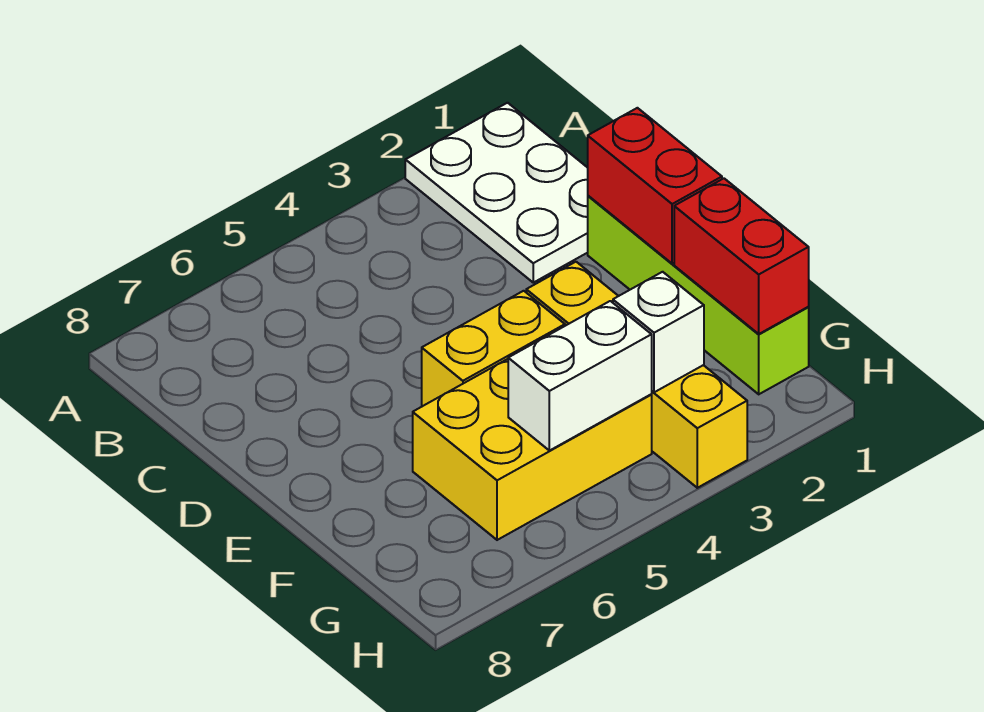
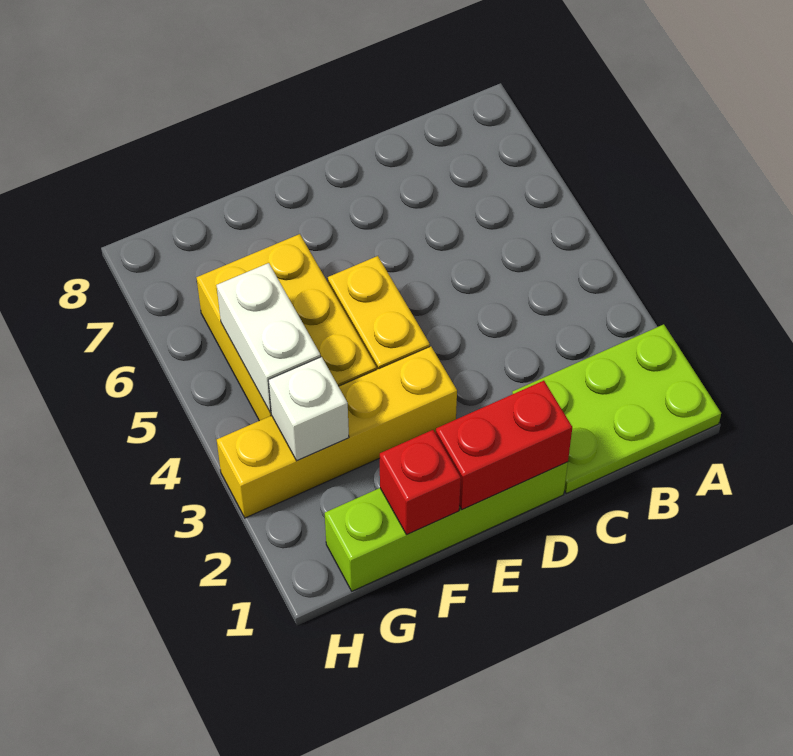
white 2x3 plate [405,103,588,283] -> lime 2x3 plate [512,324,721,493]
red 1x2 brick [674,178,809,334] -> red 1x1 brick [380,430,461,535]

